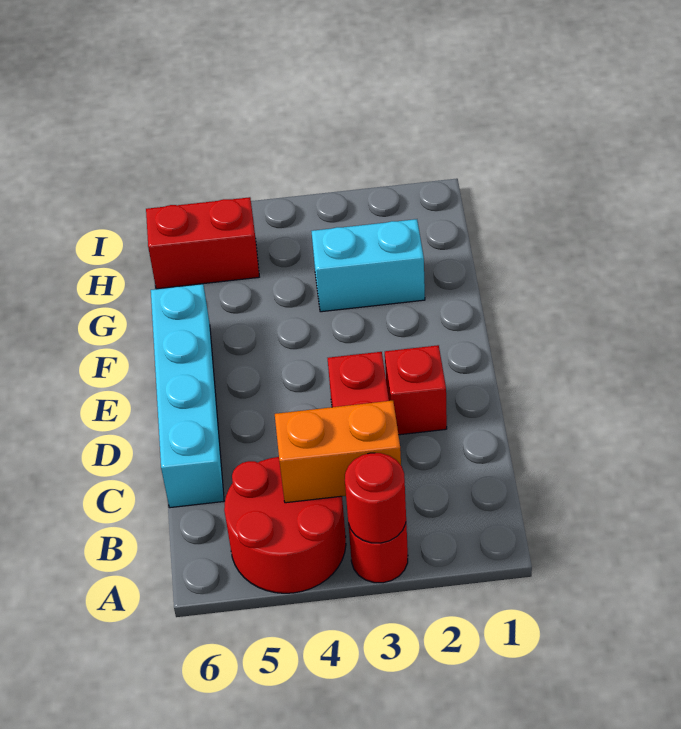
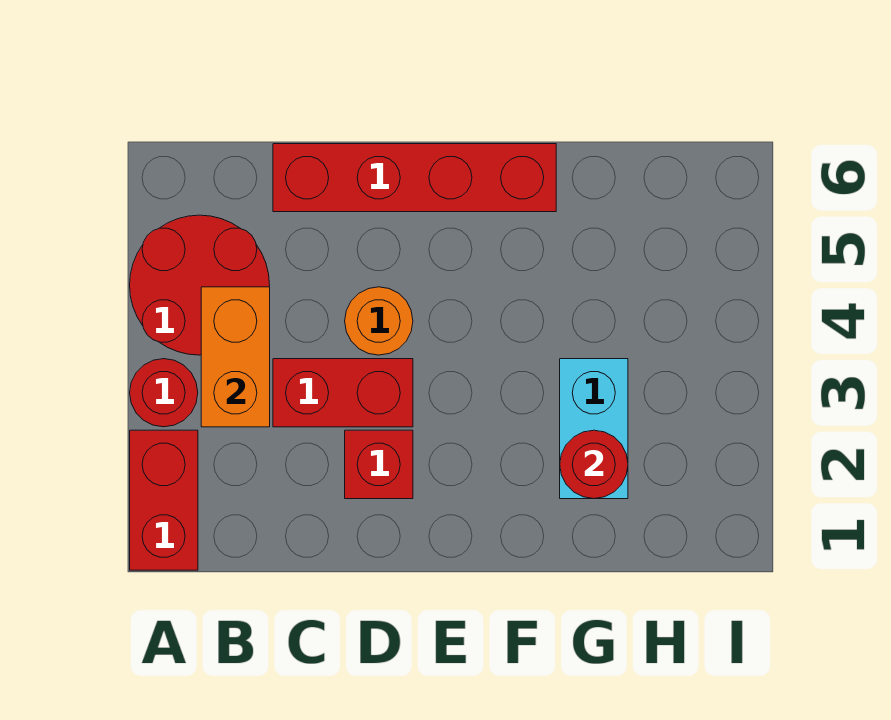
red 1x1 round brick [345,453,406,543] -> red 1x1 round brick moved to [560,430,628,499]
cyan 1x4 brick [151,284,224,508] -> red 1x4 brick [273,144,556,212]
none -> orange 1x1 round brick [345,287,413,355]
red 1x2 brick [146,197,259,289] -> red 1x2 brick moved to [130,430,198,570]

